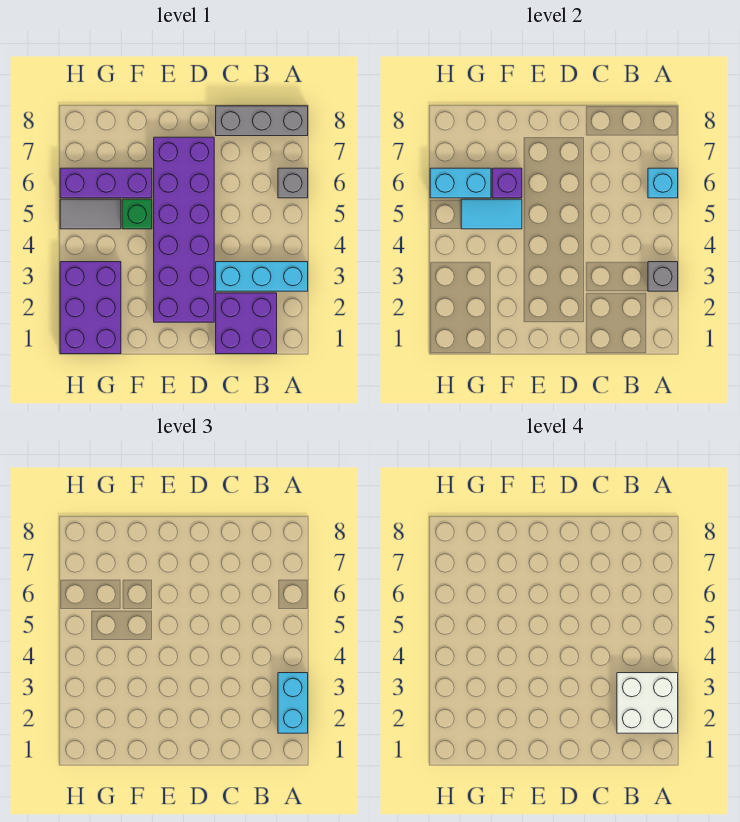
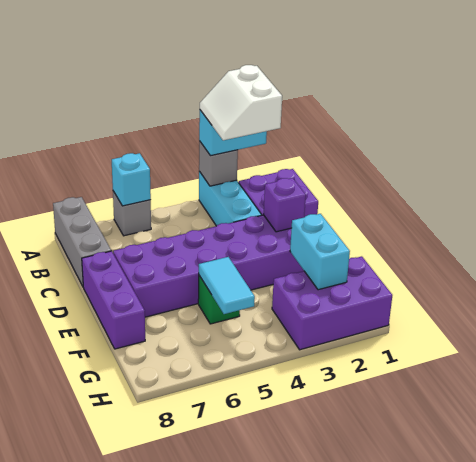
white 2x2 brick [617,673,678,733] -> white 2x2 slope [200,65,282,140]
purple 1x3 brick [60,168,152,198] -> purple 1x3 brick moved to [82,251,145,349]
purple 1x1 brick [492,168,522,198] -> purple 1x1 brick moved to [264,178,306,232]
grey 1x2 tile [60,199,121,229] -> none
cyan 1x2 brick [430,168,491,198] -> cyan 1x2 brick moved to [290,214,350,290]

